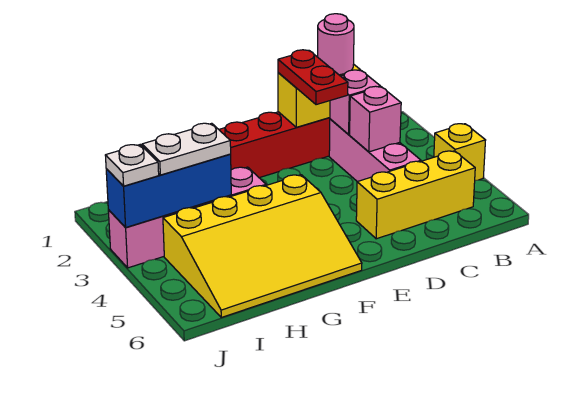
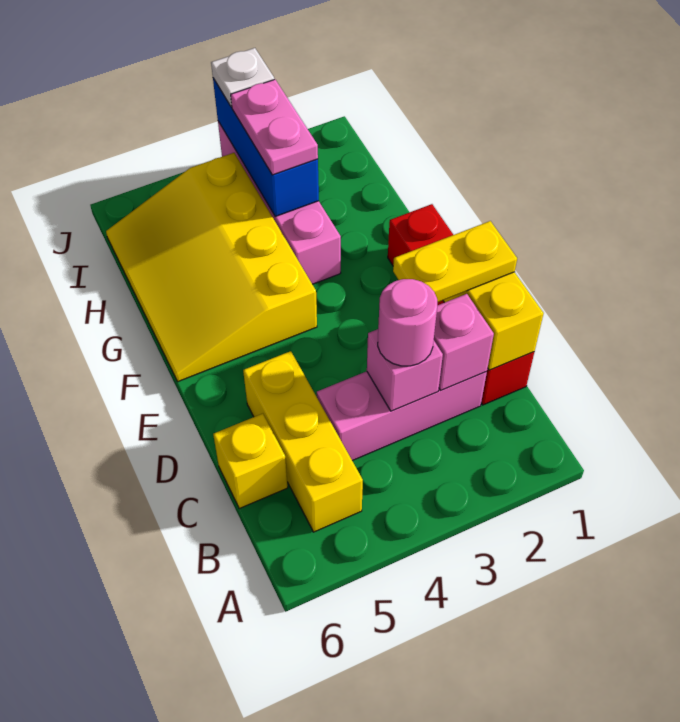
yellow 1x1 brick [434,124,486,181] -> yellow 1x1 brick moved to [213,414,288,508]
pink 1x1 round brick [318,14,354,75] -> pink 1x1 round brick moved to [378,279,437,366]
red 1x2 plate [278,50,348,105] -> yellow 1x2 plate [393,221,517,303]
white 1x2 plate [142,123,231,175] -> pink 1x2 plate [231,79,318,175]

